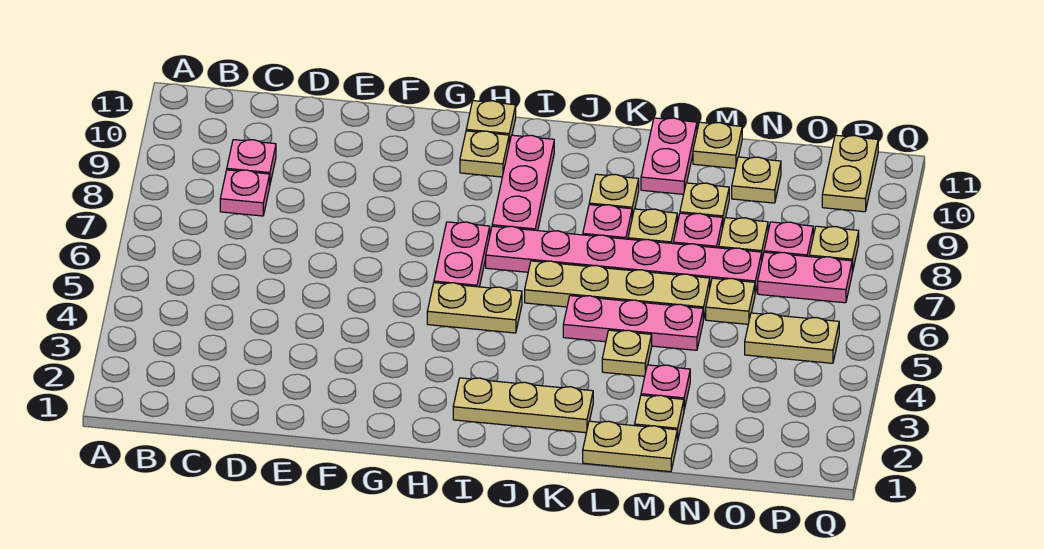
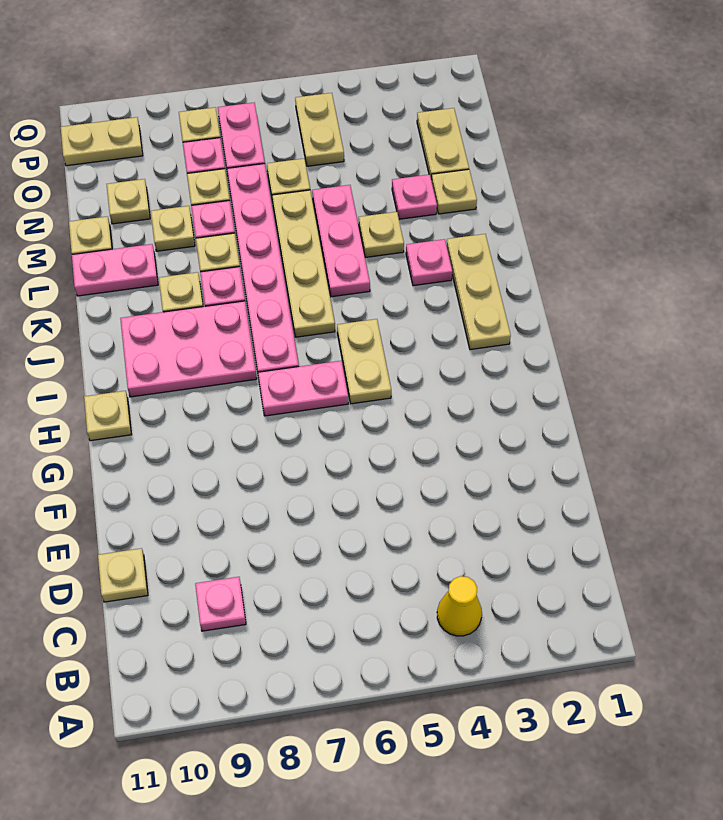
none -> yellow 1x1 cone [437,576,482,636]
pink 1x1 plate [220,170,270,216] -> pink 1x1 plate moved to [406,239,452,286]
tan 1x1 plate [460,131,509,177] -> tan 1x1 plate moved to [98,548,148,602]
pink 1x3 plate [492,135,554,231] -> pink 2x3 plate [120,301,257,397]
tan 1x2 plate [583,421,677,472] -> tan 1x2 plate moved to [417,108,469,180]

